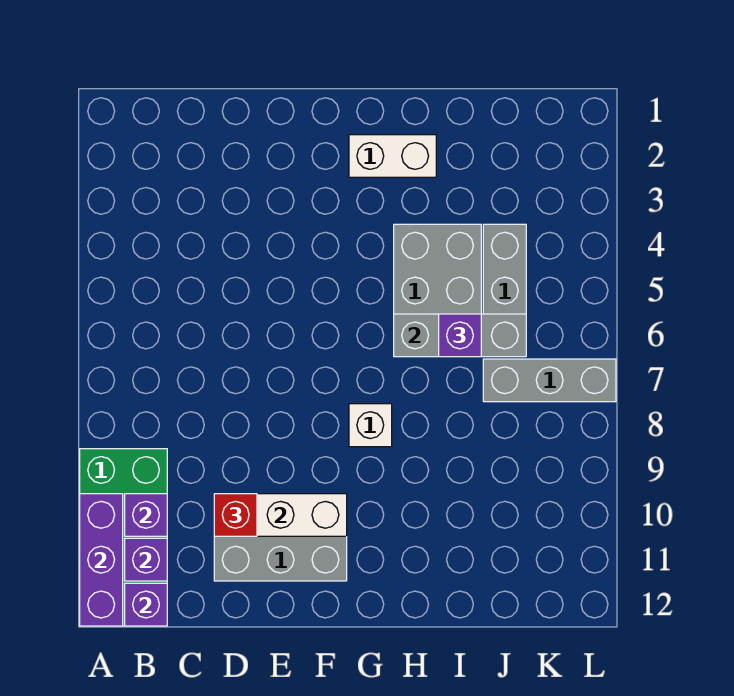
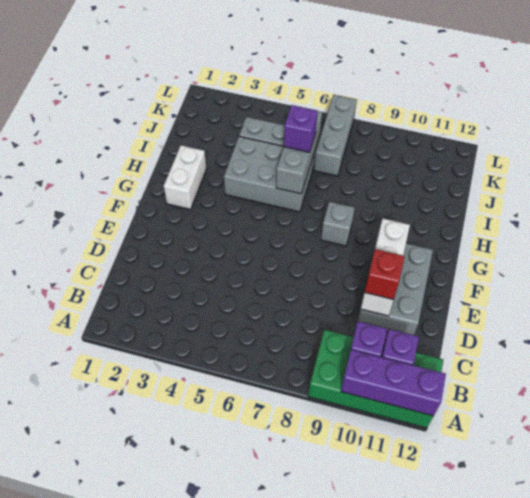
purple 1x1 brick [125,583,167,626] -> none
white 1x1 brick [349,404,392,447] -> grey 1x1 brick [321,202,355,246]

